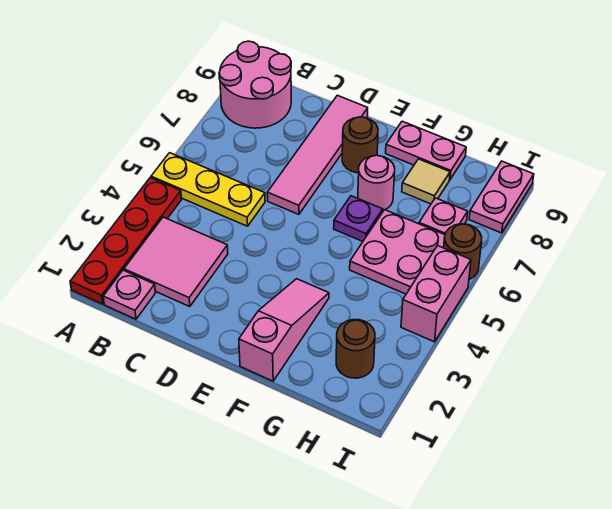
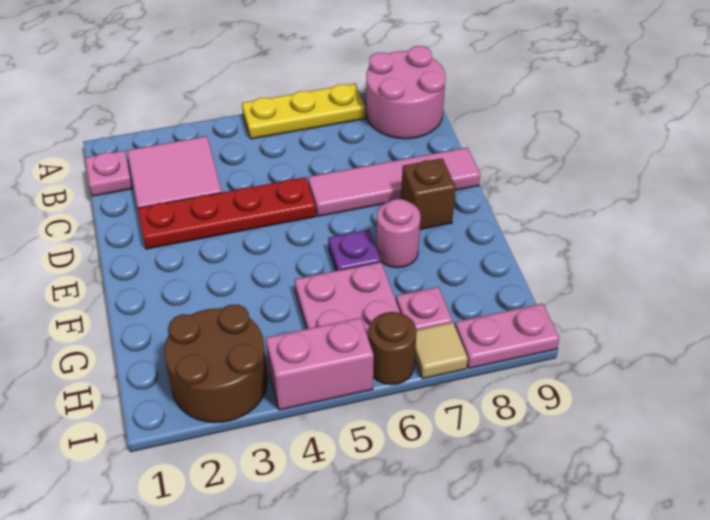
red 1x4 plate [70,178,182,304] -> red 1x4 plate moved to [138,177,316,249]
yellow 1x3 plate [151,153,265,226] -> yellow 1x3 plate turned to [242,84,365,139]
brown 1x1 round brick [342,117,378,173] -> brown 1x1 brick [401,158,456,229]
pink 1x3 slope [239,279,329,381] -> none
pink 1x2 plate [386,121,466,179] -> none
tan 1x1 tile [402,159,450,204] -> tan 1x1 tile moved to [415,322,468,379]
brown 1x1 round brick [336,320,375,378] -> brown 2x2 round brick [164,305,268,423]

